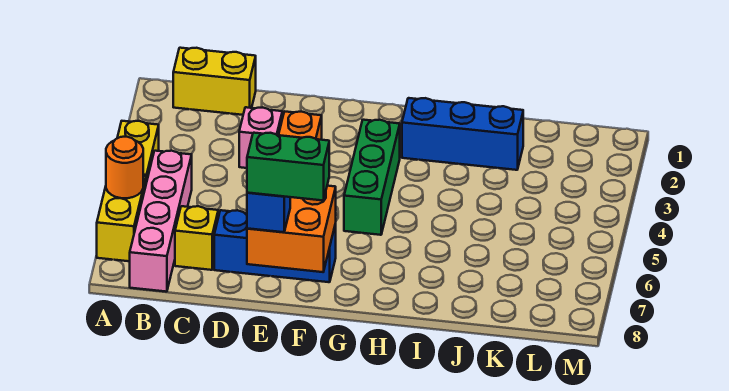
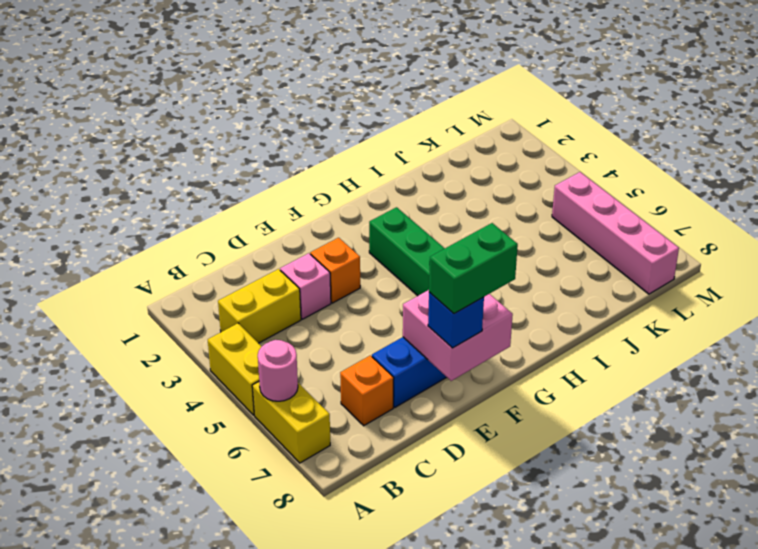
orange 1x1 round brick [106,137,143,198] -> pink 1x1 round brick [258,340,298,401]
yellow 1x2 brick [173,48,256,115] -> yellow 1x2 brick moved to [218,269,301,343]
pink 1x4 brick [130,151,192,292] -> pink 1x4 brick moved to [552,172,679,294]
yellow 1x1 brick [175,206,218,270] -> orange 1x1 brick [340,355,394,426]
orange 2x2 brick [247,186,336,272] -> pink 2x2 brick [403,290,513,381]
blue 1x3 brick [402,98,523,170] -> none

